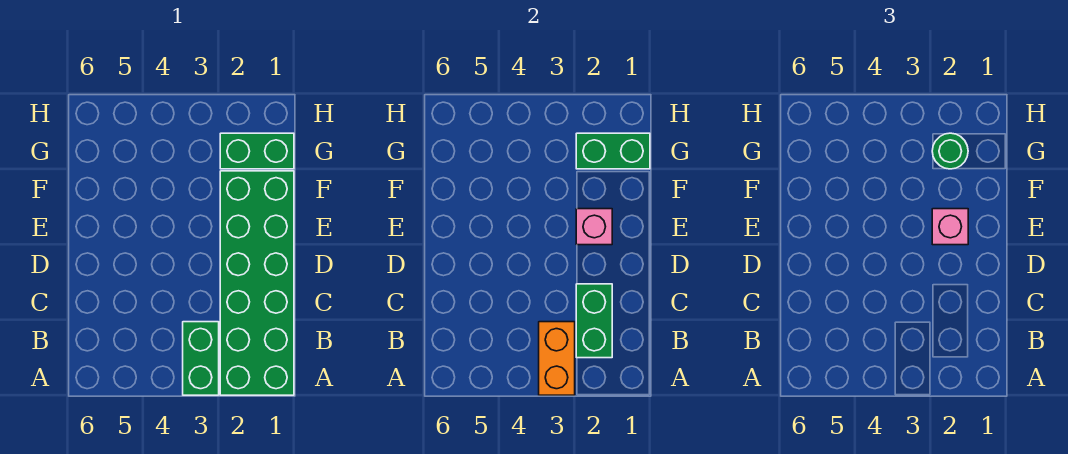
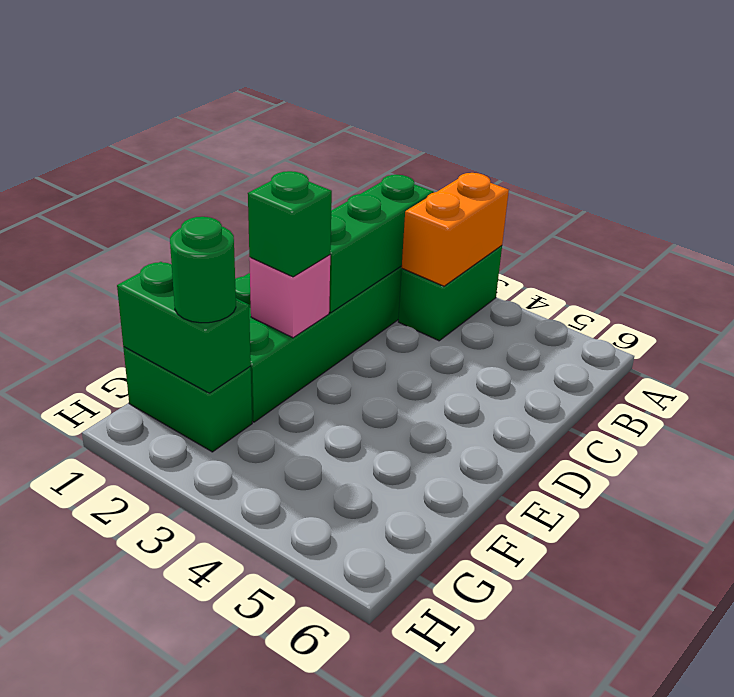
green 1x2 brick [576,284,612,358] -> green 1x3 brick [329,175,434,313]
pink 1x1 brick [932,209,968,245] -> green 1x1 brick [248,171,332,277]

